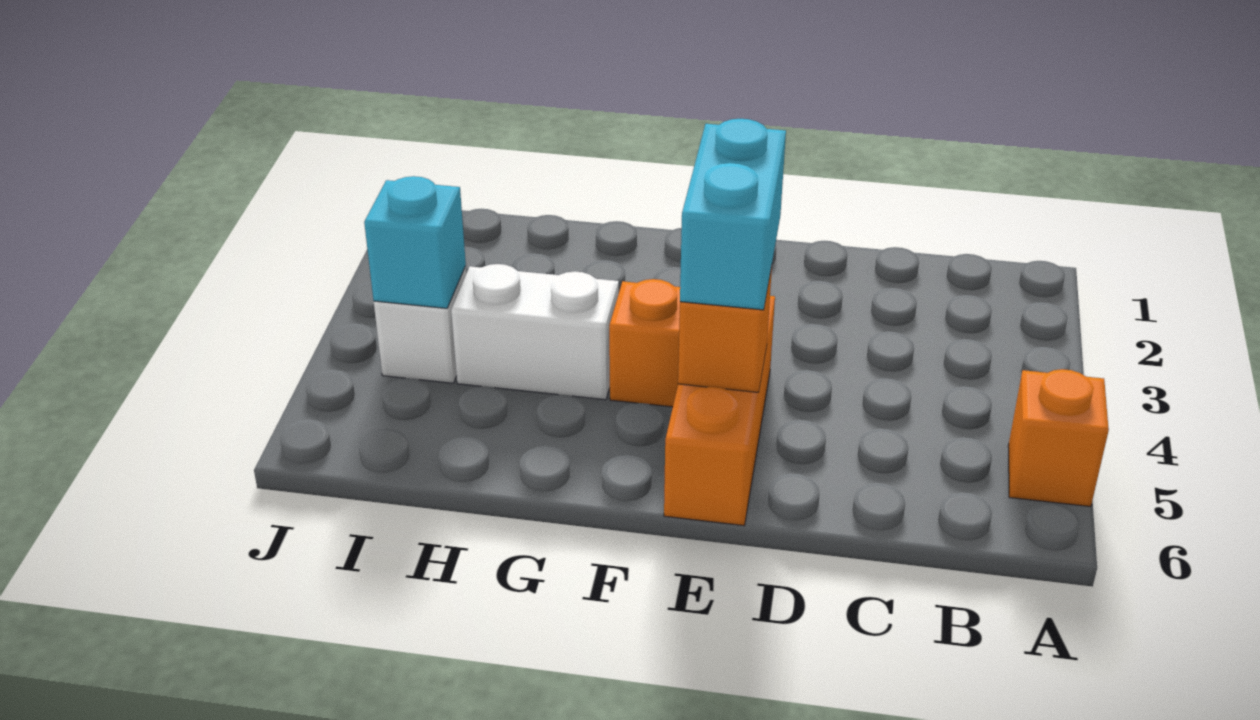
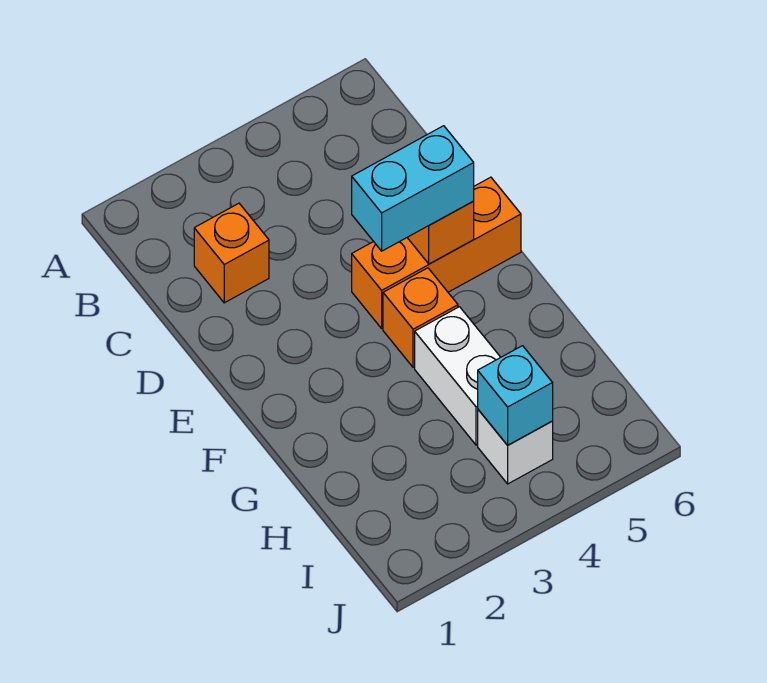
orange 1x1 brick [1008,369,1109,507] -> orange 1x1 brick moved to [194,203,269,303]

